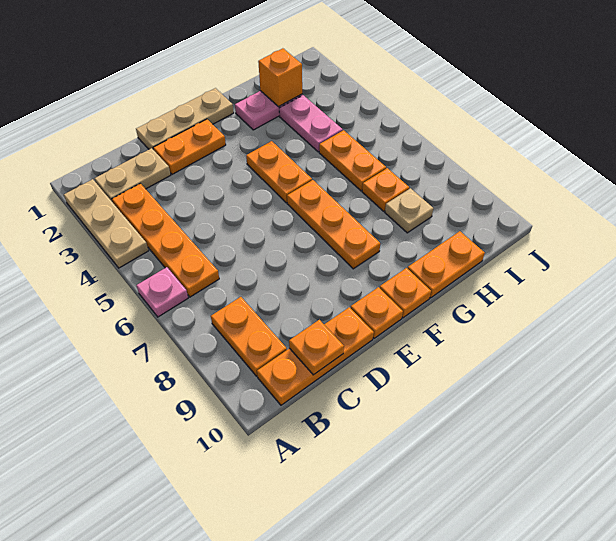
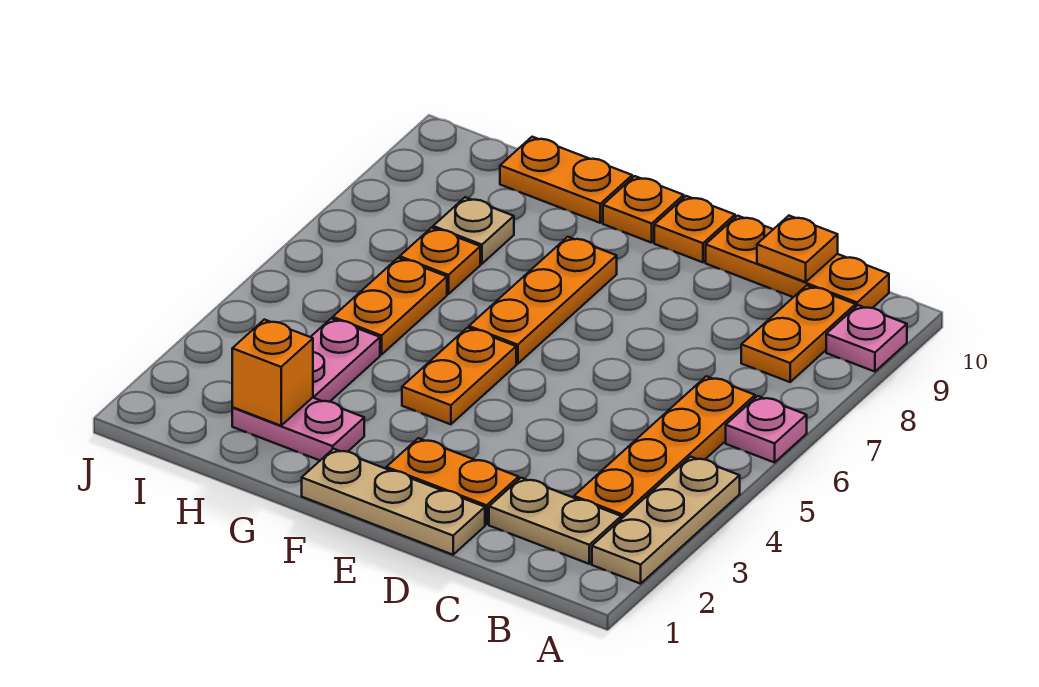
none -> pink 1x1 plate [826,305,907,372]

